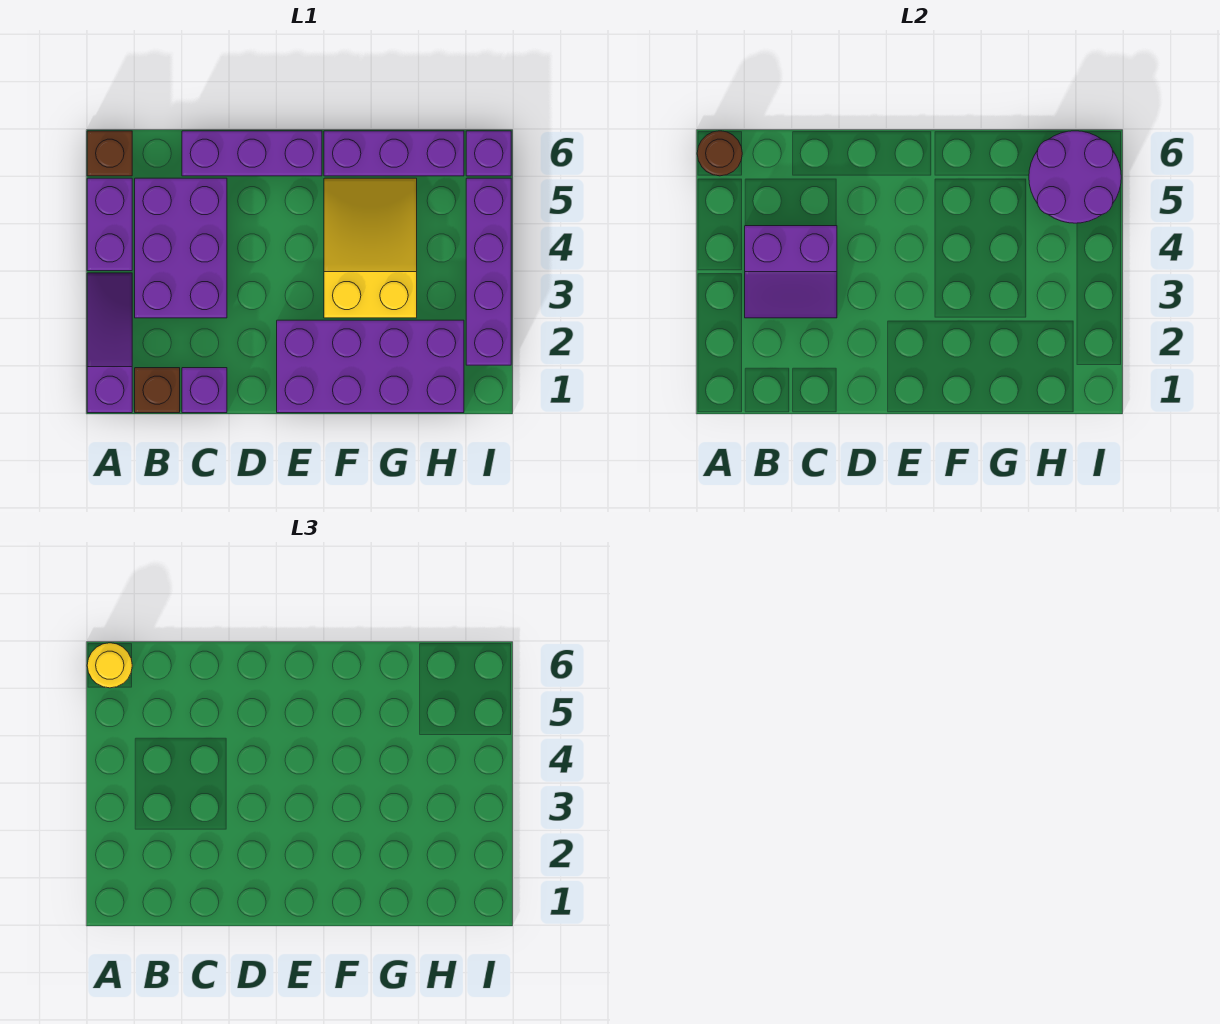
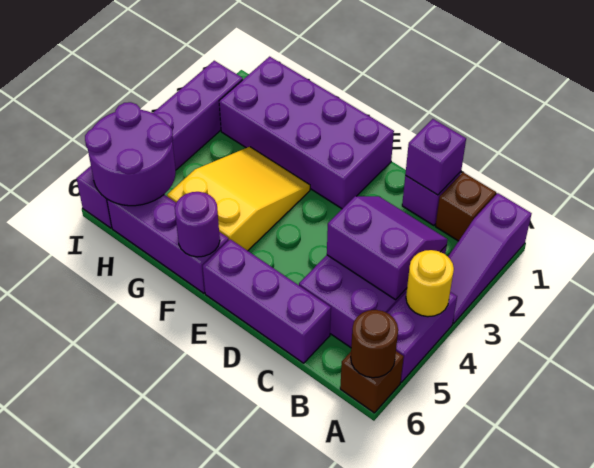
yellow 1x1 round brick [87,643,132,688] -> yellow 1x1 round brick moved to [406,250,454,317]
none -> purple 1x1 brick [405,119,466,195]
yellow 2x3 slope [324,178,417,318] -> yellow 2x3 slope turned to [167,147,310,251]
none -> purple 1x1 round brick [175,192,220,257]

